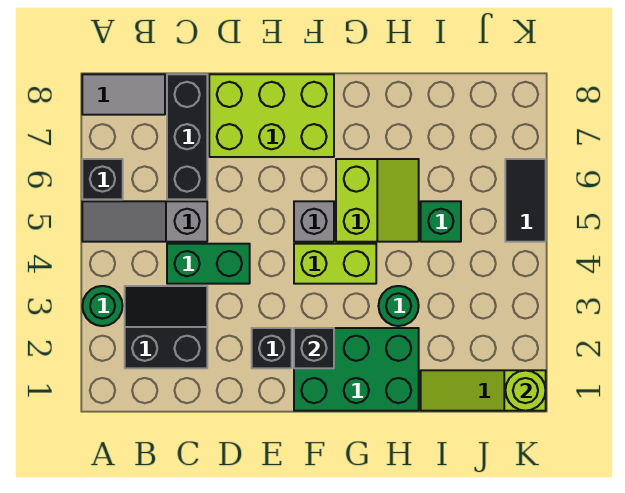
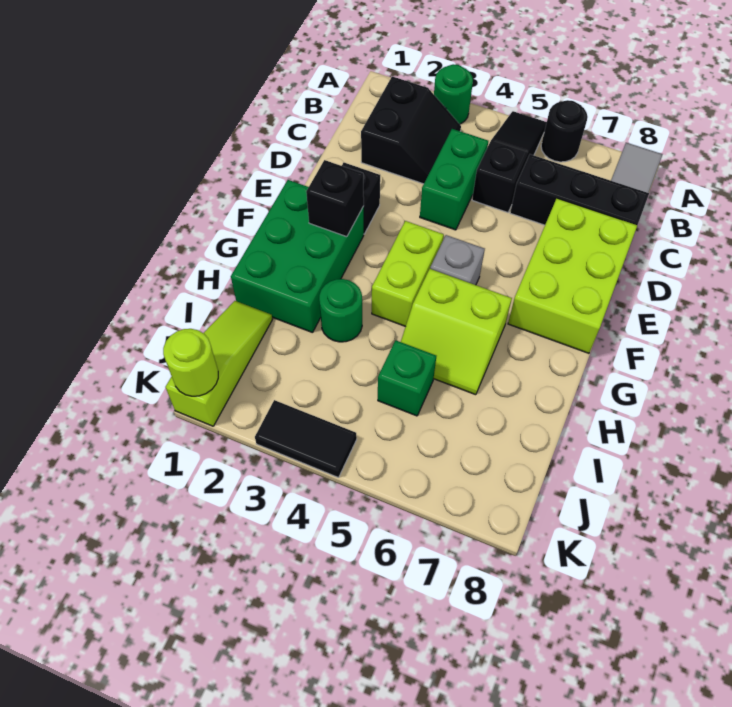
grey 1x3 slope [82,201,207,242] -> black 1x3 slope [472,111,547,213]
black 1x1 brick [82,159,123,199] -> black 1x1 round brick [541,100,588,162]
black 1x2 tile [505,159,546,242] -> black 1x2 tile moved to [255,400,357,478]

